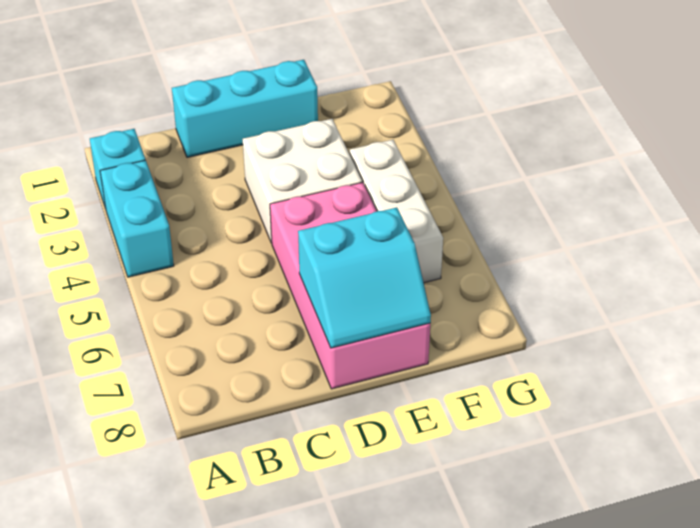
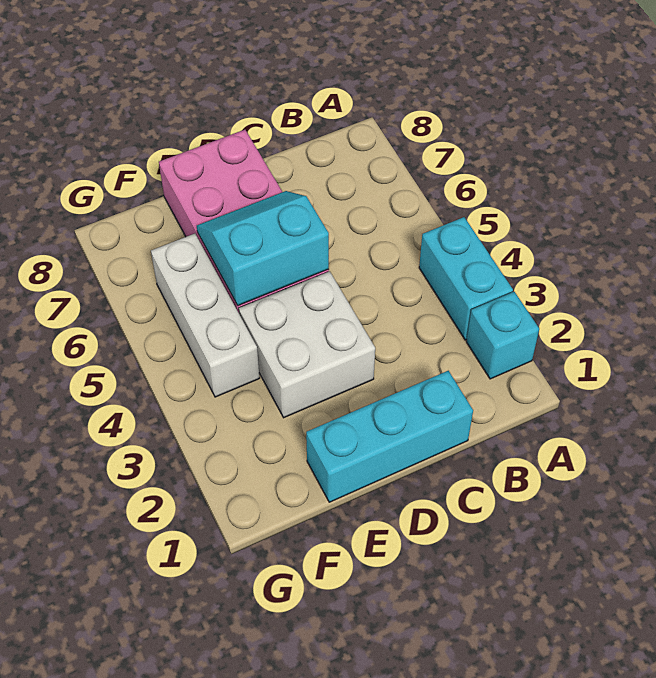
cyan 2x2 slope [298,208,431,348] -> cyan 2x2 slope moved to [197,191,329,306]

